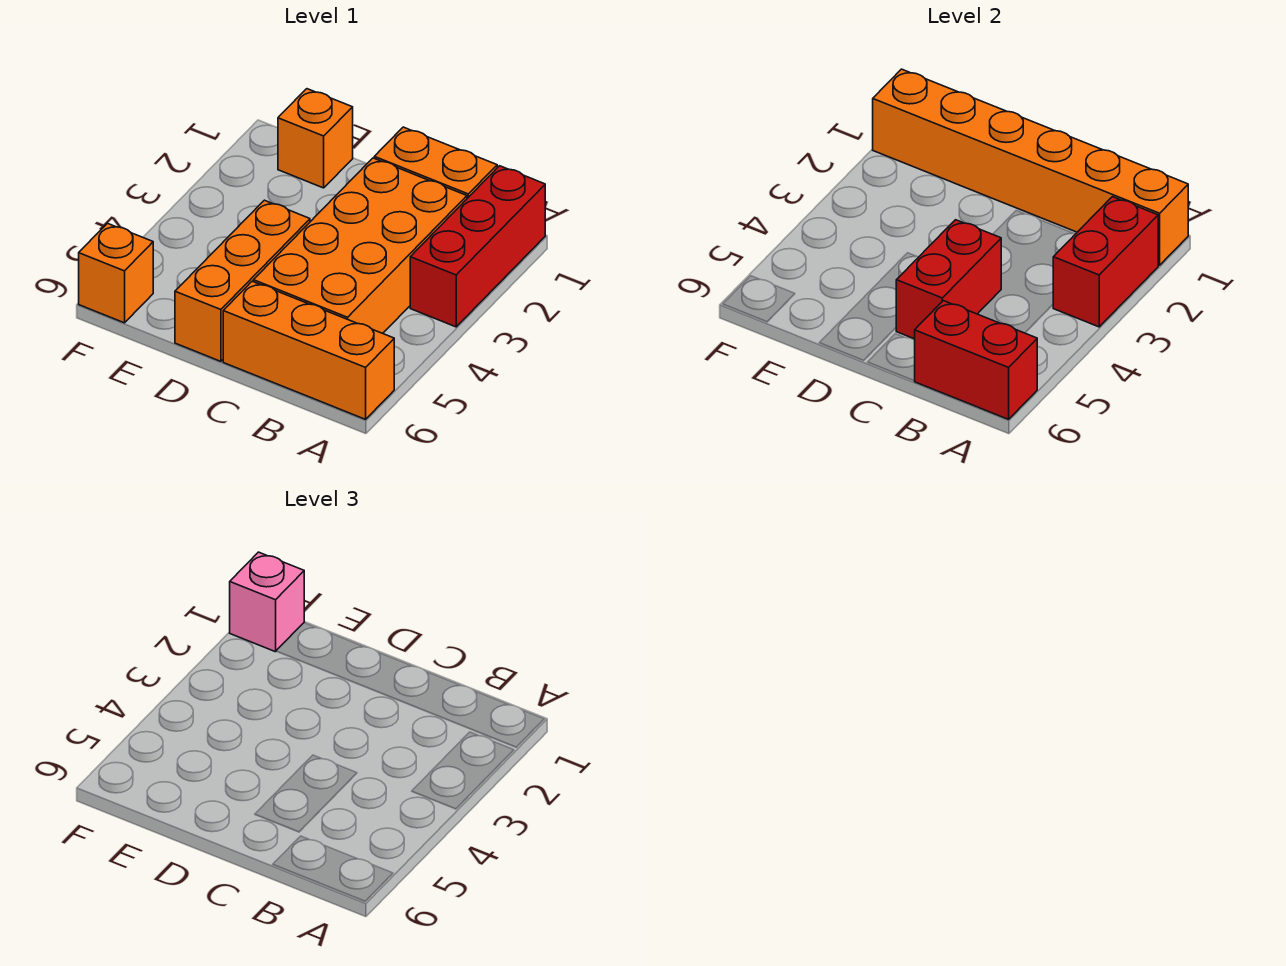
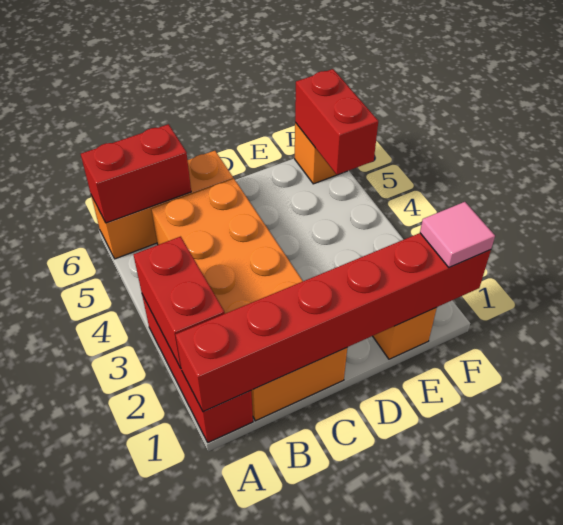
orange 1x6 brick [873,69,1188,265] -> red 1x6 brick [175,233,491,412]
red 1x2 brick [896,220,1001,339] -> red 1x2 brick moved to [295,69,378,175]
orange 1x3 brick [175,200,310,361] -> none
pink 1x1 brick [230,552,304,652] -> pink 1x1 tile [420,202,495,267]

